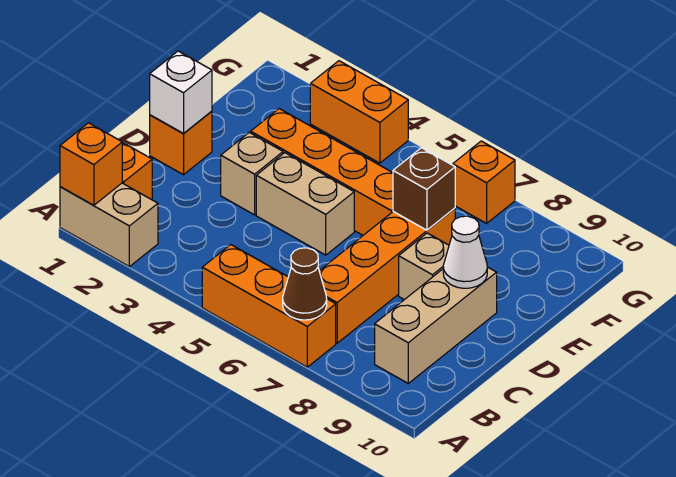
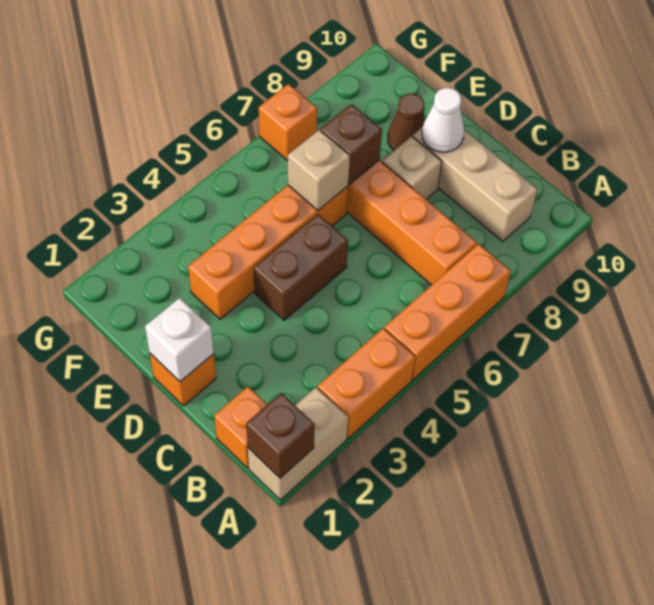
orange 1x1 brick [60,123,122,205] -> brown 1x1 brick [246,393,315,478]
brown 1x1 cone [283,248,327,320] -> brown 1x1 cone moved to [388,94,425,151]
tan 1x1 brick [221,133,283,215] -> tan 1x1 brick moved to [288,130,350,210]
tan 1x2 brick [256,153,354,255] -> brown 1x2 brick [254,214,348,320]
orange 1x2 brick [310,61,408,163] -> orange 1x2 brick moved to [318,328,415,438]

